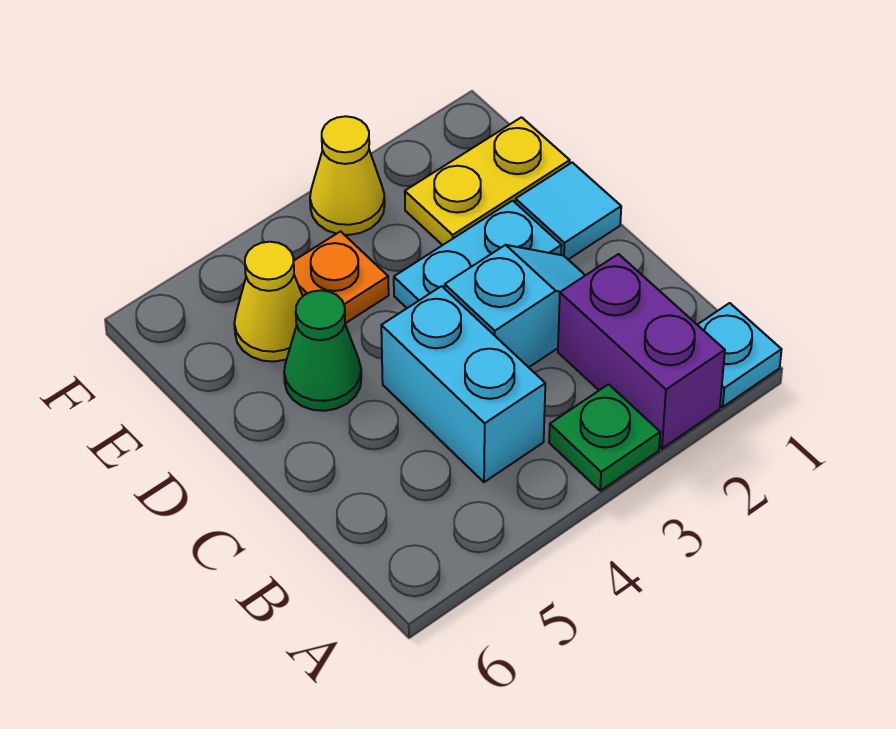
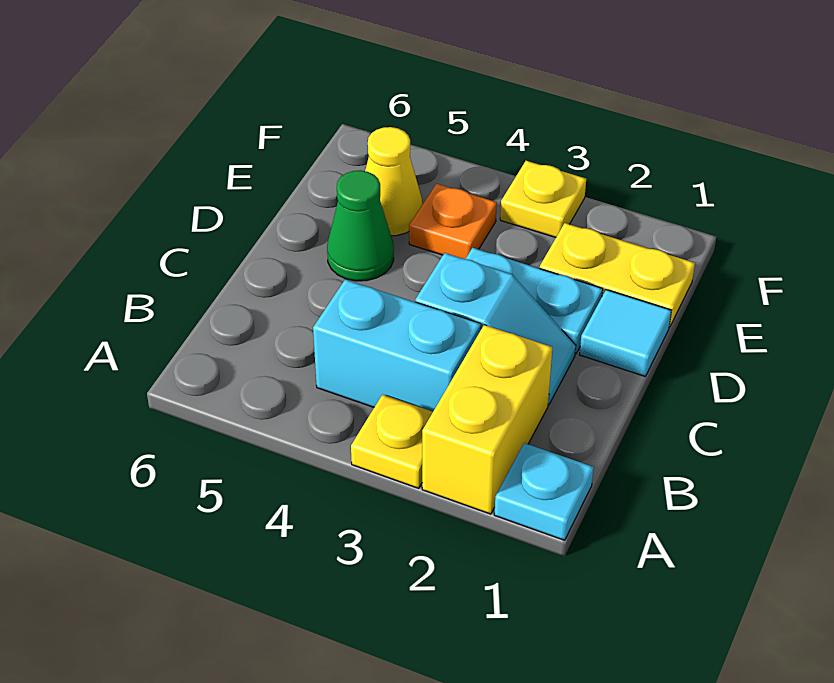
purple 1x2 brick [558,254,725,449] -> yellow 1x2 brick [422,325,552,514]
green 1x1 plate [549,384,660,491] -> yellow 1x1 plate [351,395,433,488]
cyan 1x2 brick [381,286,545,482] -> cyan 1x2 brick turned to [313,280,481,412]
yellow 1x1 cone [310,116,385,235] -> yellow 1x1 plate [500,161,586,237]

